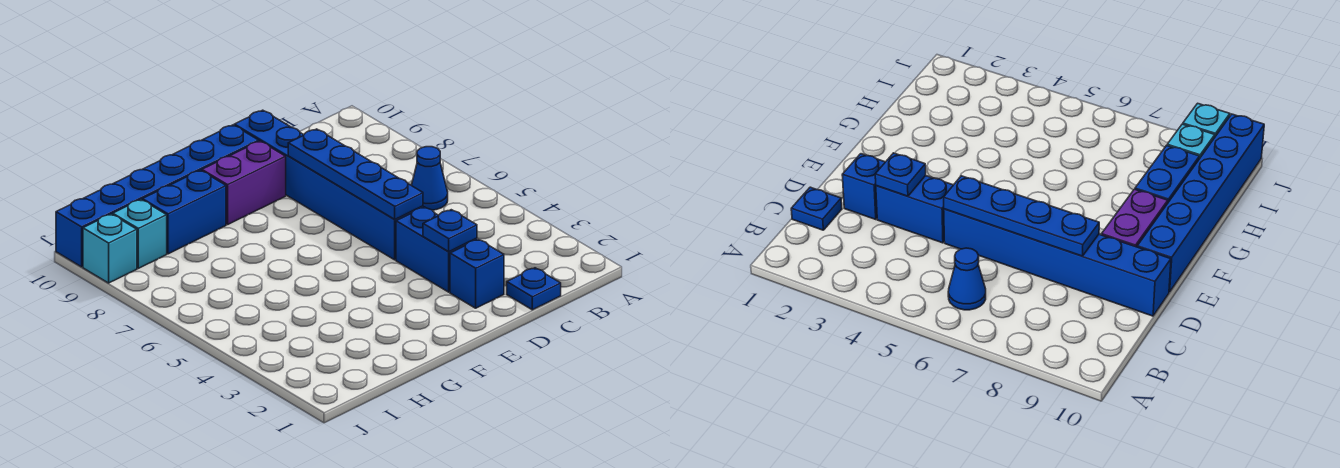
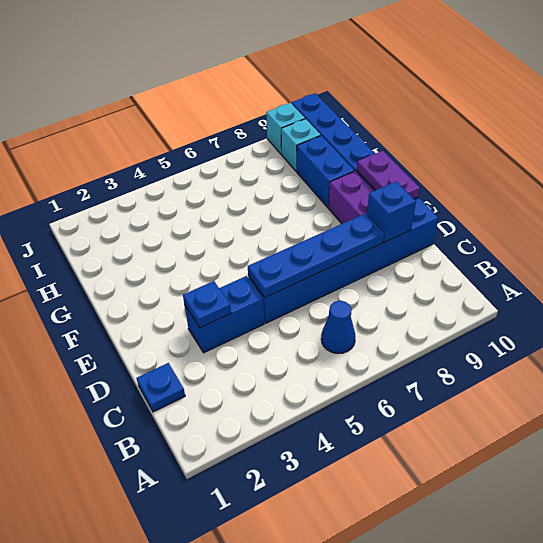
blue 1x1 brick [450,239,504,308] -> blue 1x1 brick moved to [367,181,416,242]
none -> purple 1x2 plate [357,151,420,199]

